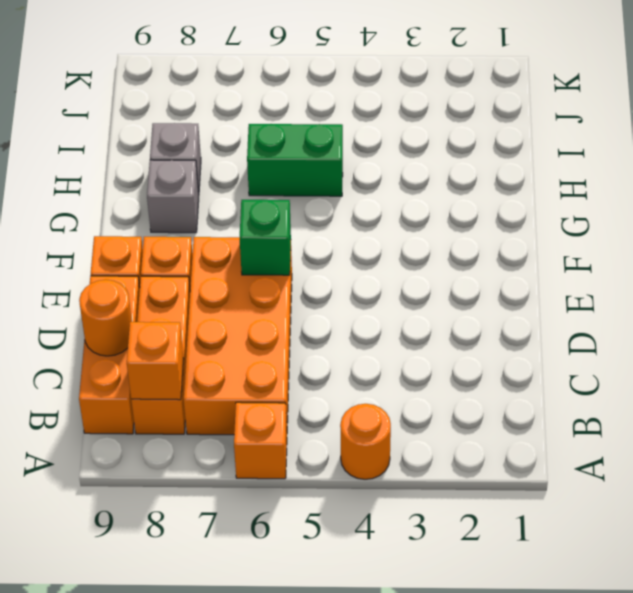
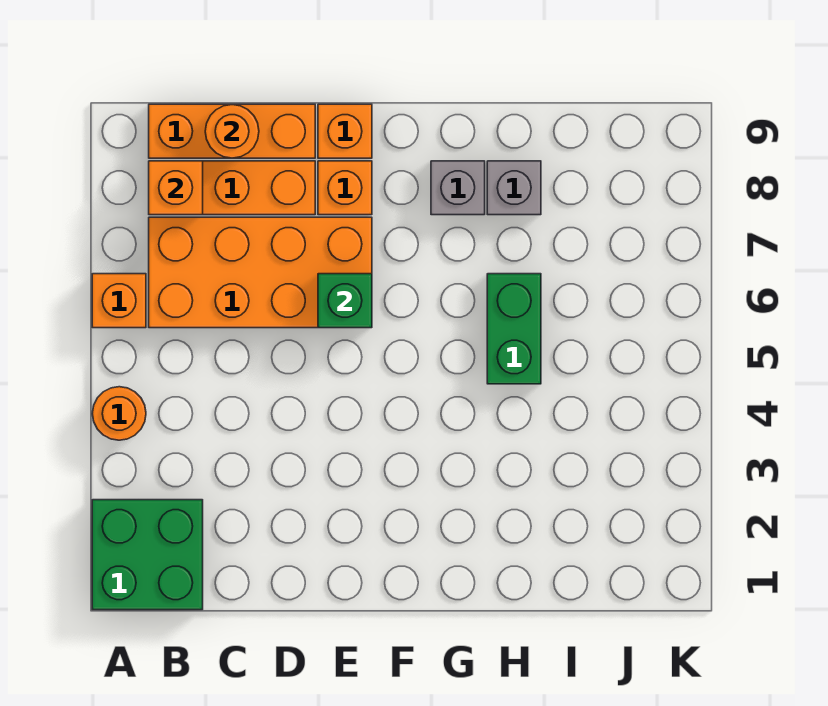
none -> green 2x2 brick [92,500,203,610]

